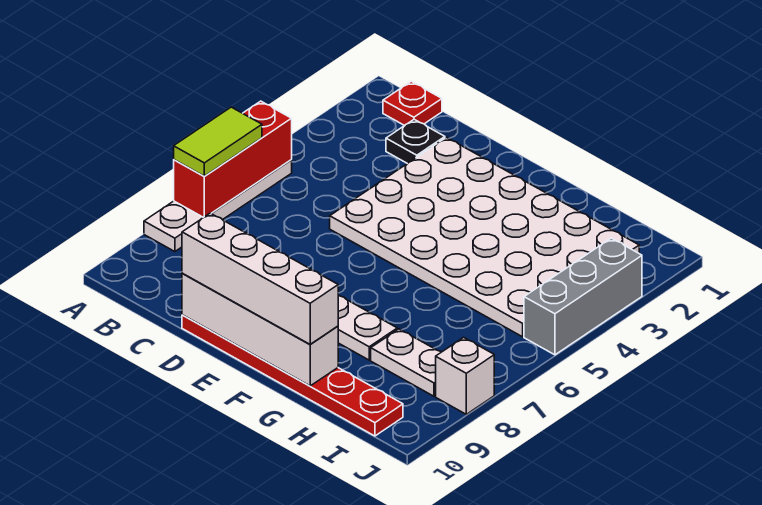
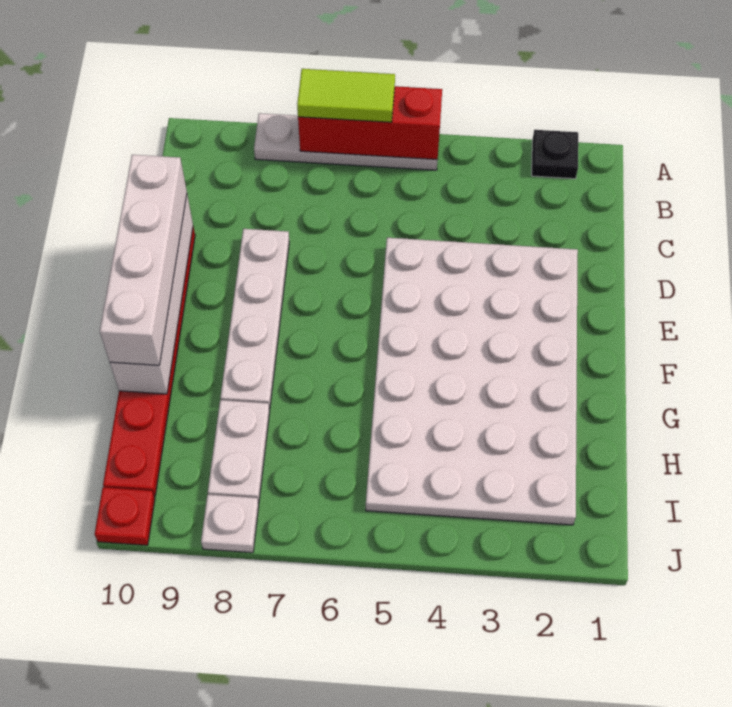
red 1x1 plate [383,81,442,126] -> red 1x1 plate moved to [95,487,155,545]
black 1x1 plate [386,119,445,164] -> black 1x1 plate moved to [532,130,578,179]
grey 1x3 brick [524,238,642,355] -> none
white 1x1 brick [436,337,494,414] -> white 1x1 plate [201,495,259,553]

